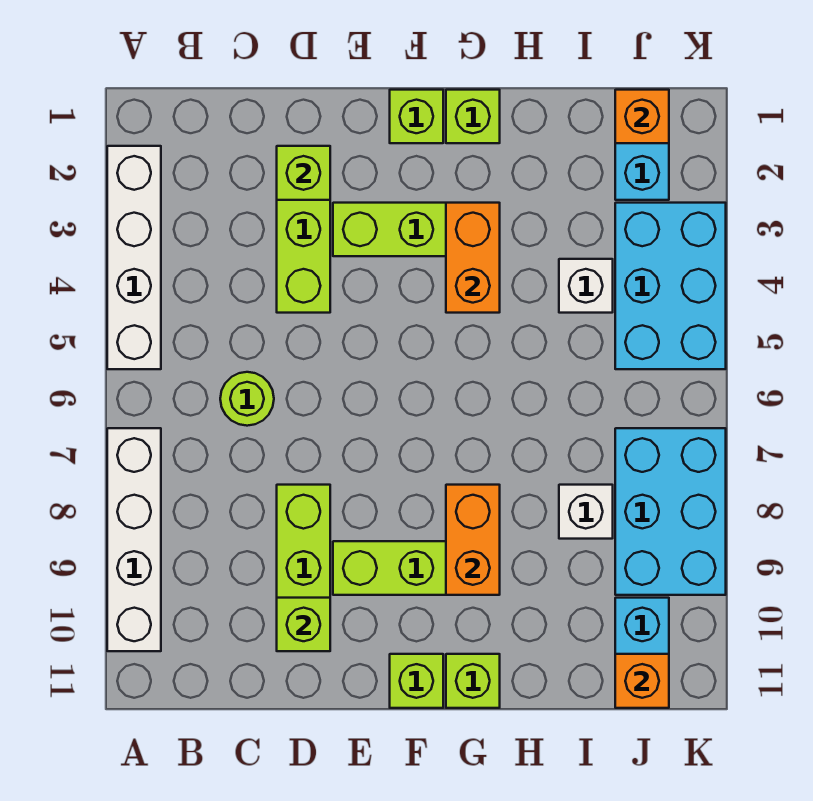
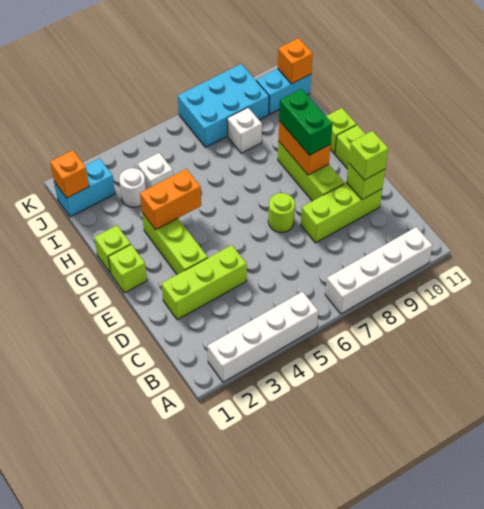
lime 1x1 round brick [220,372,274,426] -> lime 1x1 round brick moved to [268,193,295,233]
lime 1x1 brick [277,146,330,200] -> lime 1x1 brick moved to [349,131,388,180]
none -> green 1x2 brick [279,89,333,155]
orange 1x2 brick [446,485,500,595] -> orange 1x2 brick turned to [278,121,331,175]
none -> white 1x1 round brick [119,168,146,207]
cyan 2x3 brick [615,203,726,369] -> none

